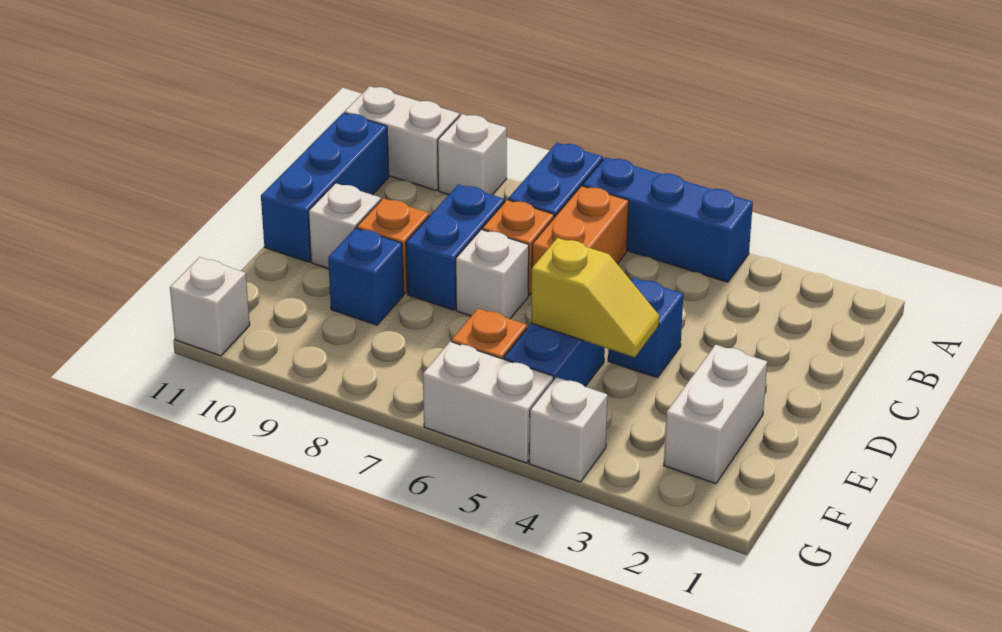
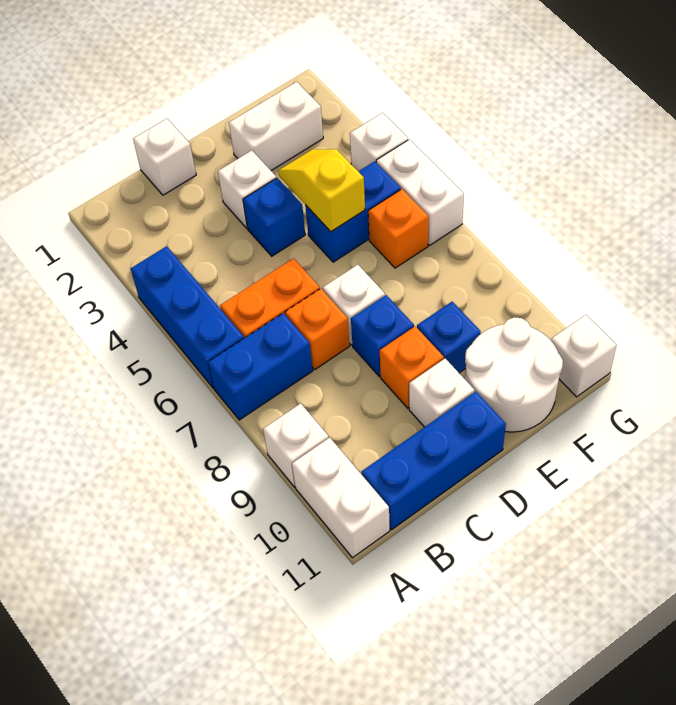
none -> white 1x1 brick [133,119,196,195]
blue 1x2 brick [406,184,505,310] -> blue 1x1 brick [351,295,414,376]
none -> white 1x1 brick [218,150,276,228]
none -> white 2x2 round brick [465,317,563,432]

